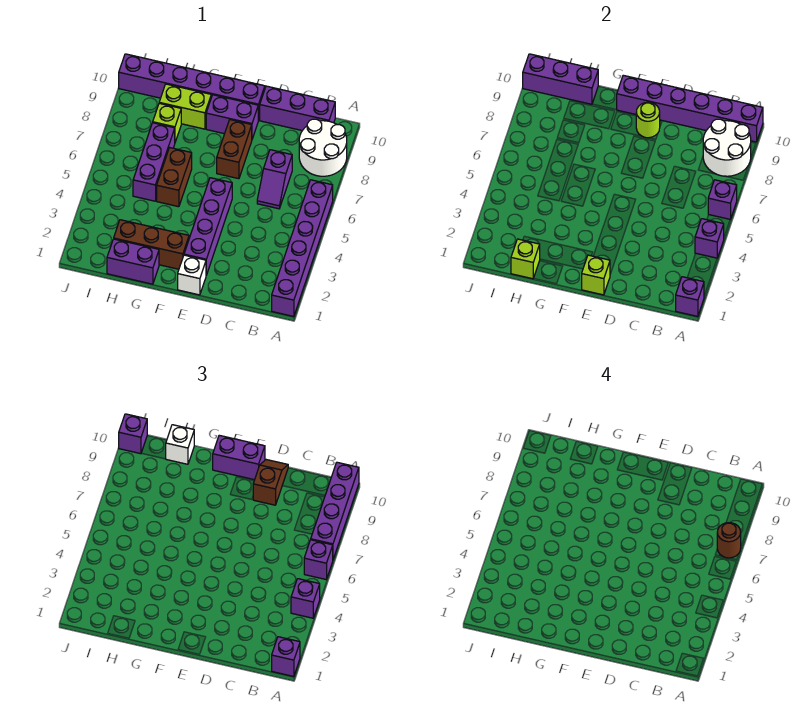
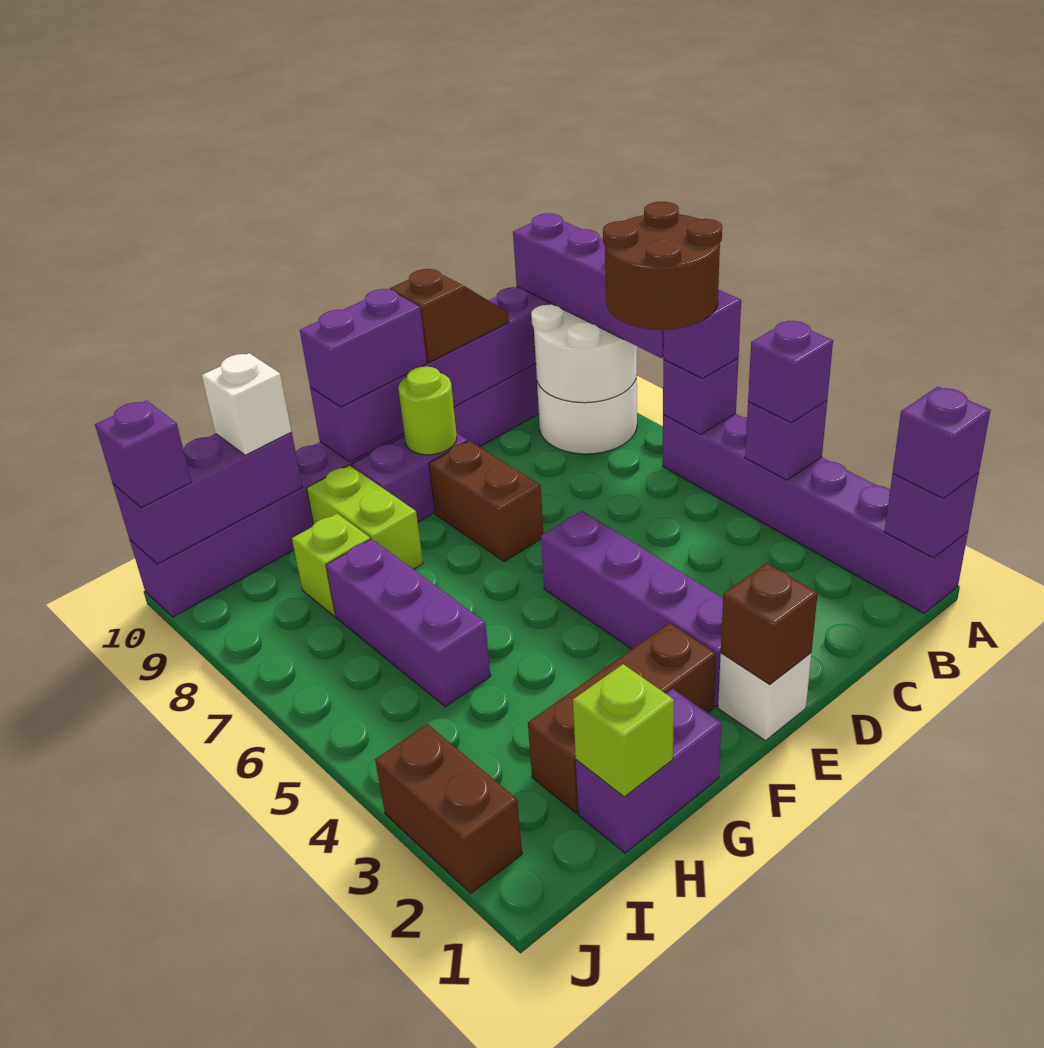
brown 1x1 round brick [717,523,741,558] -> brown 2x2 round brick [603,202,722,330]
purple 1x2 slope [257,150,292,209] -> none
brown 1x2 slope [253,460,288,505] -> brown 1x2 slope turned to [390,269,509,363]
lime 1x1 brick [582,255,610,295] -> brown 1x1 brick [721,563,818,684]
brown 1x2 brick [157,148,192,207] -> brown 1x2 brick moved to [375,724,522,893]
lime 1x2 brick [159,84,211,129] -> lime 1x2 brick turned to [307,465,423,569]

